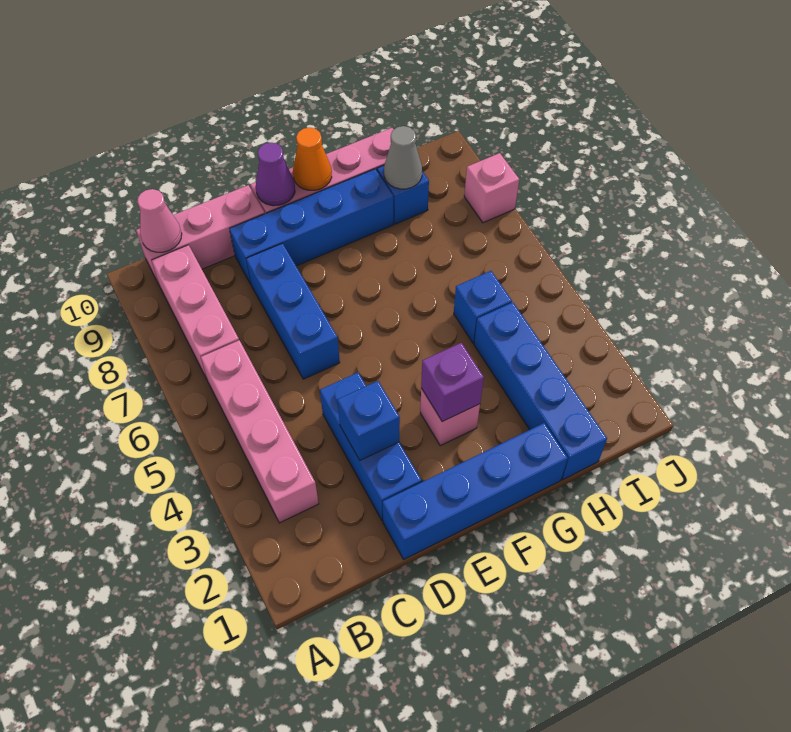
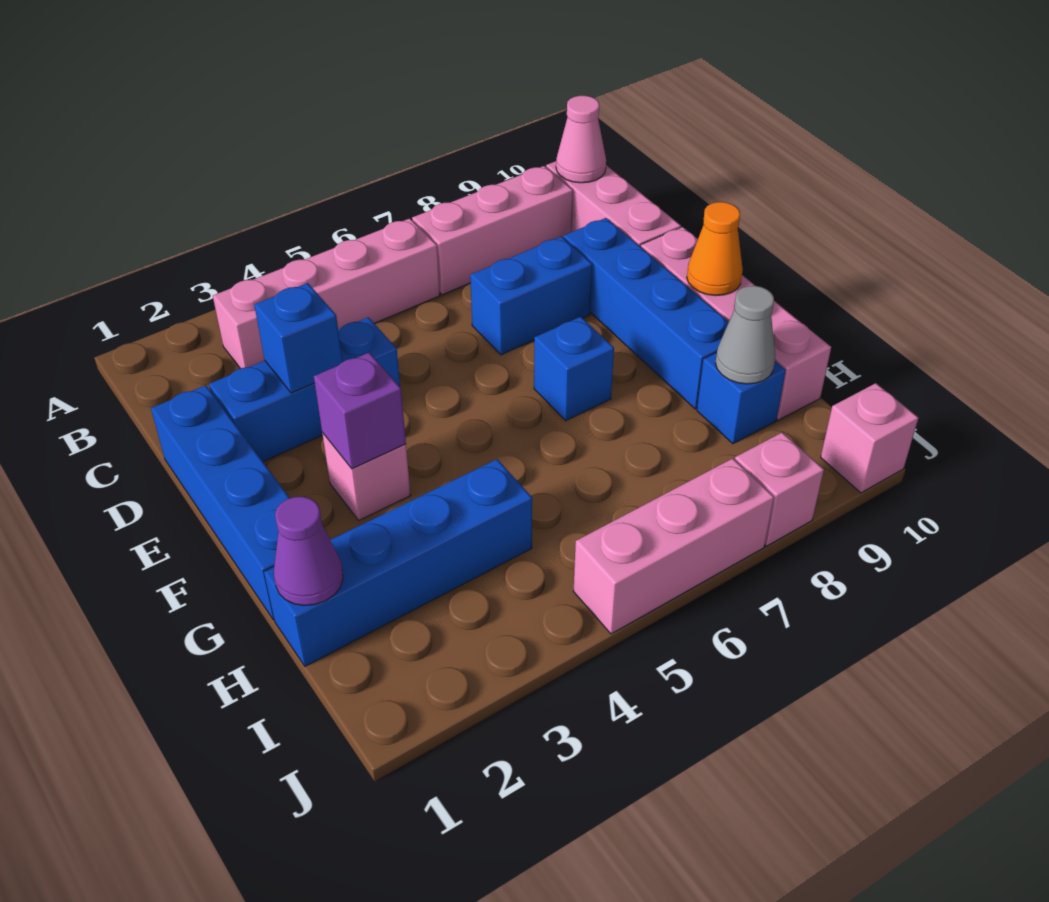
blue 1x3 brick [246,243,340,379] -> blue 1x2 brick [470,237,592,355]
purple 1x1 cone [256,143,295,206] -> purple 1x1 cone moved to [274,497,343,606]
blue 1x1 brick [454,271,512,343] -> blue 1x1 brick moved to [534,317,614,421]
none -> pink 1x3 brick [574,458,774,634]
none -> pink 1x1 brick [821,383,918,493]

